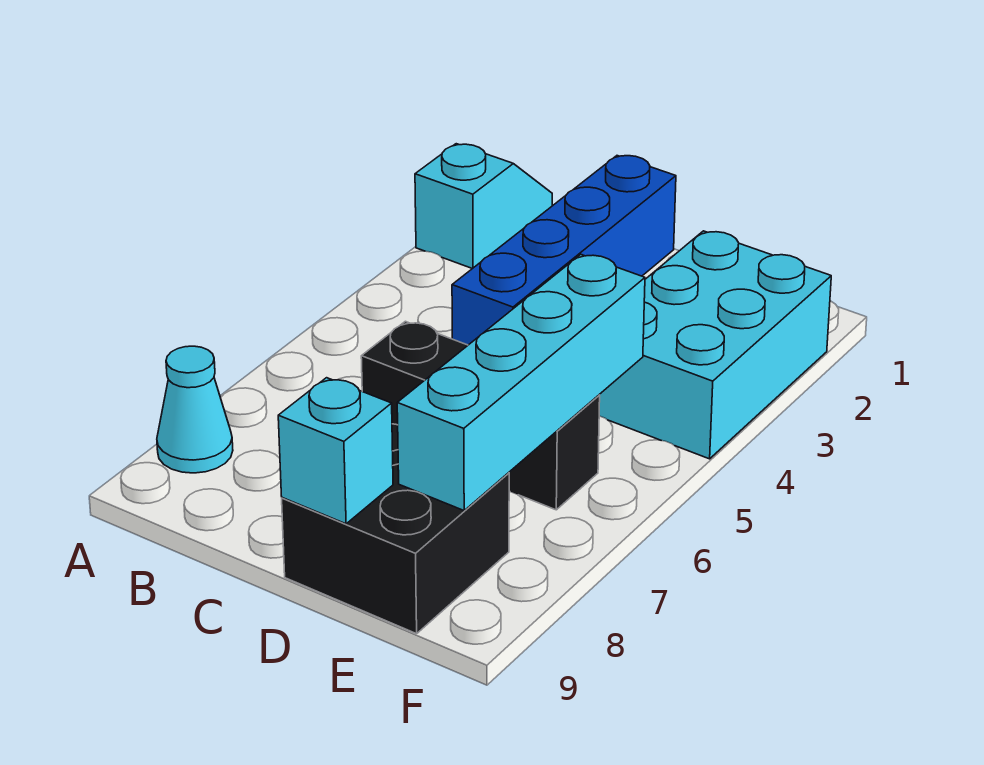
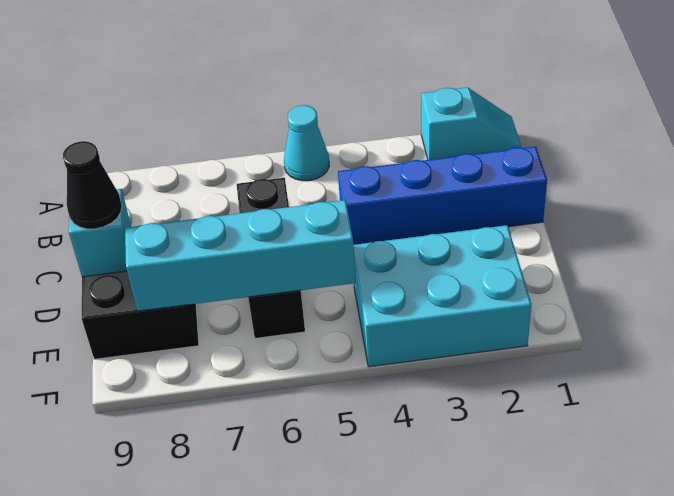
cyan 1x1 cone [157,346,233,473] -> cyan 1x1 cone moved to [284,105,329,181]
none -> black 1x1 cone [63,141,122,229]

